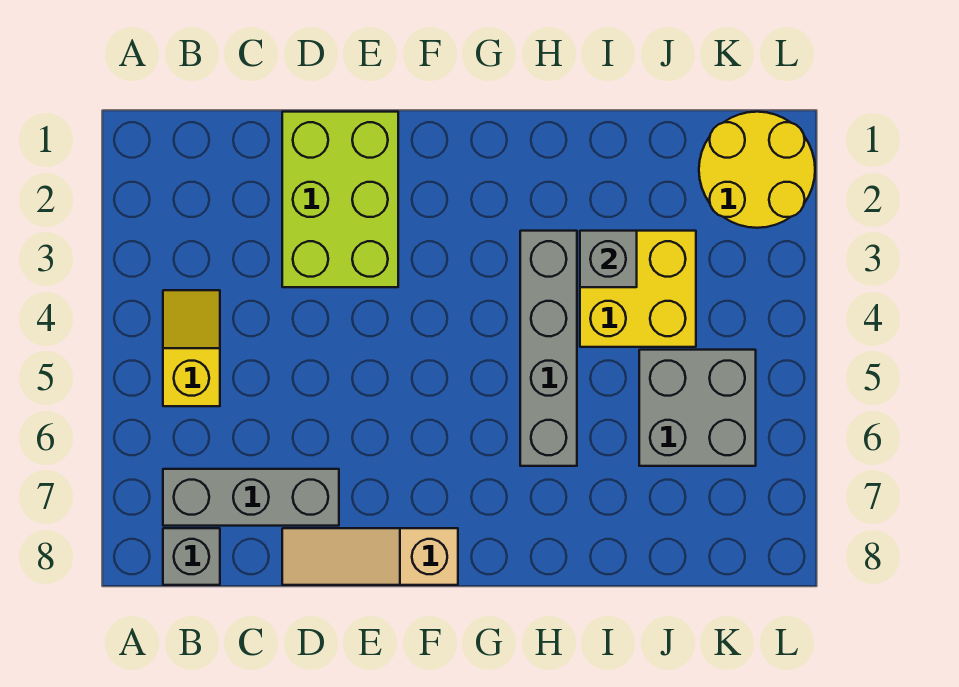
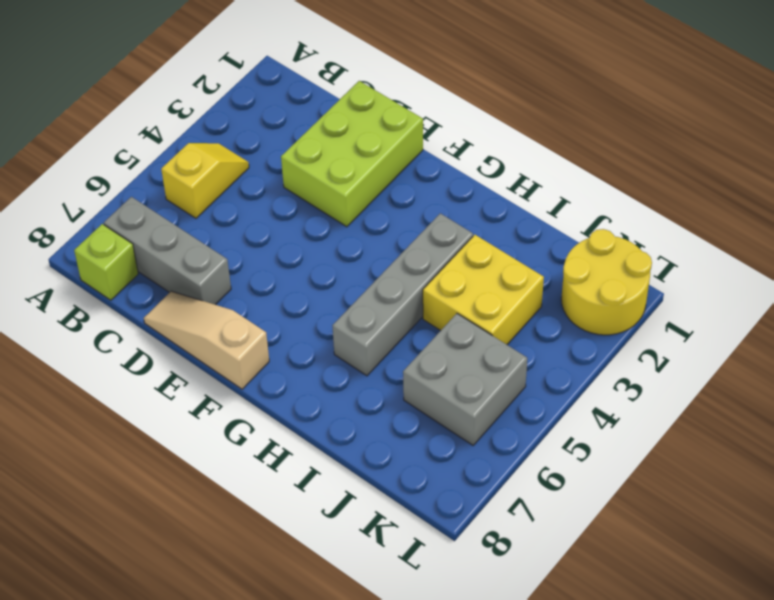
grey 1x1 brick [163,528,220,585] -> lime 1x1 brick [74,224,138,300]
grey 1x1 brick [580,231,637,287] -> none

